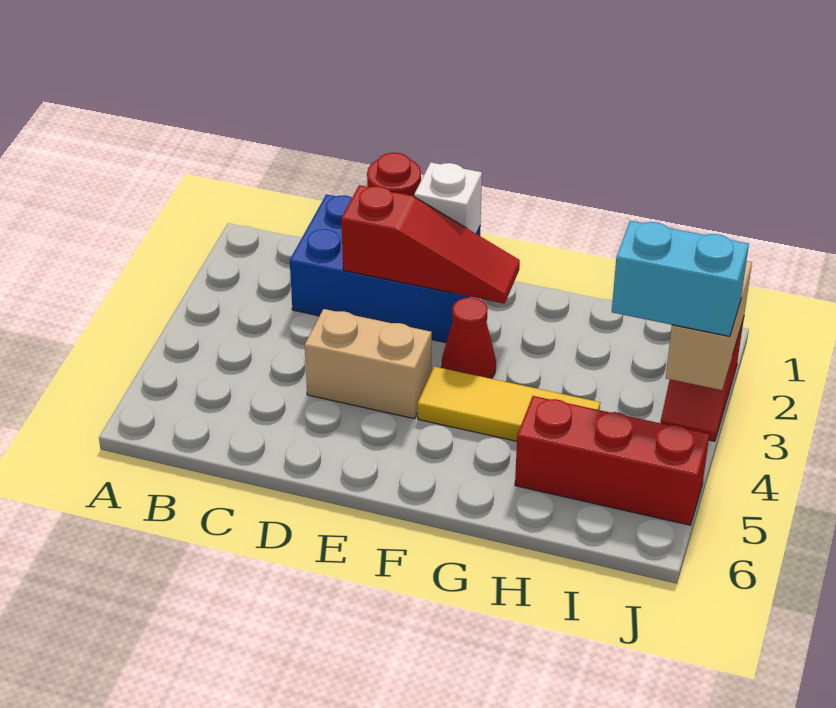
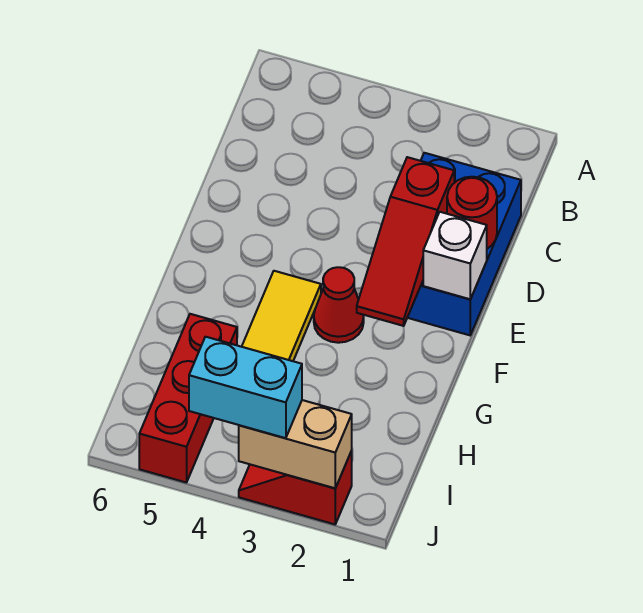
tan 1x2 brick [305,309,432,419] -> none
cyan 1x2 brick [612,221,749,337] -> cyan 1x2 brick turned to [189,337,302,438]

